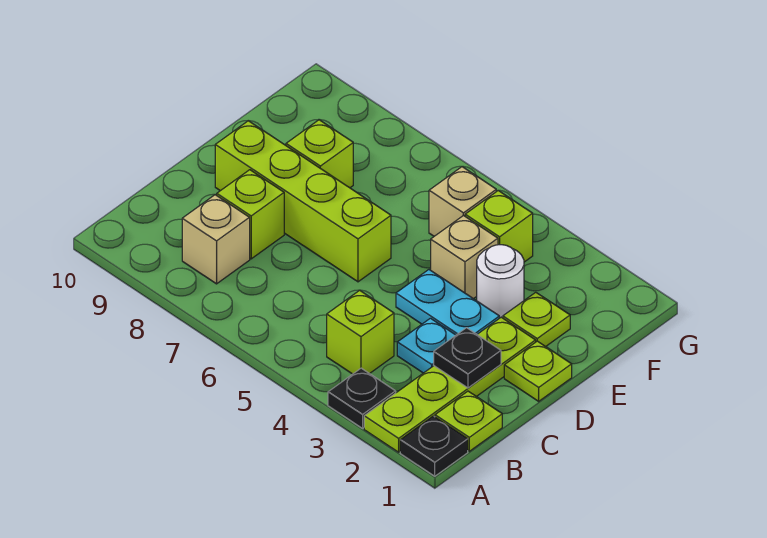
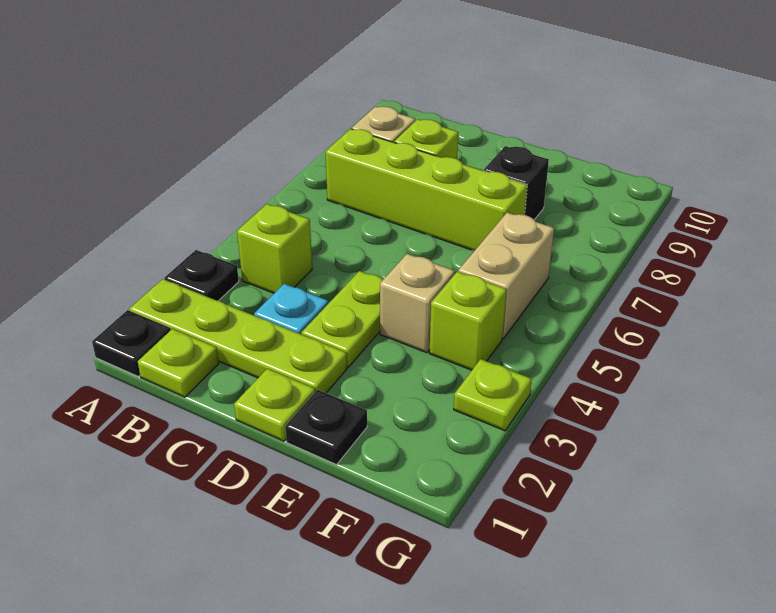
black 1x1 plate [434,328,501,388] -> black 1x1 plate moved to [285,390,367,465]
cyan 1x2 plate [396,270,499,335] -> lime 1x2 plate [301,271,383,367]
lime 1x4 brick [215,121,391,282] -> lime 1x4 brick turned to [326,129,527,251]
lime 1x1 plate [503,292,570,346] -> lime 1x1 plate moved to [454,359,532,431]
white 1x1 round brick [477,245,524,318] -> none
lime 1x1 brick [286,120,353,188] -> black 1x1 brick [484,146,549,220]
tan 1x1 brick [429,167,496,236] -> tan 1x2 brick [458,213,554,338]

